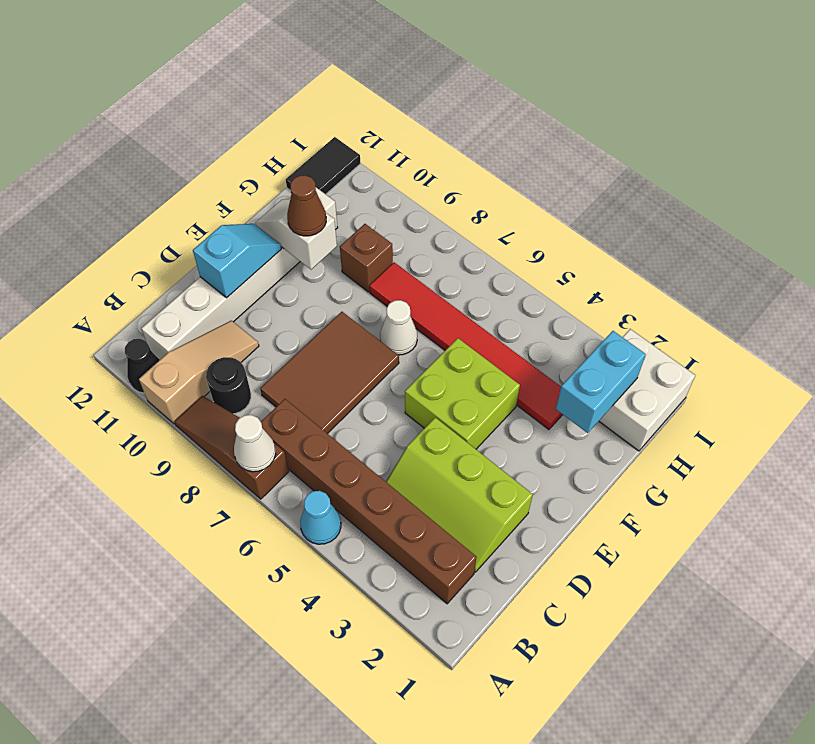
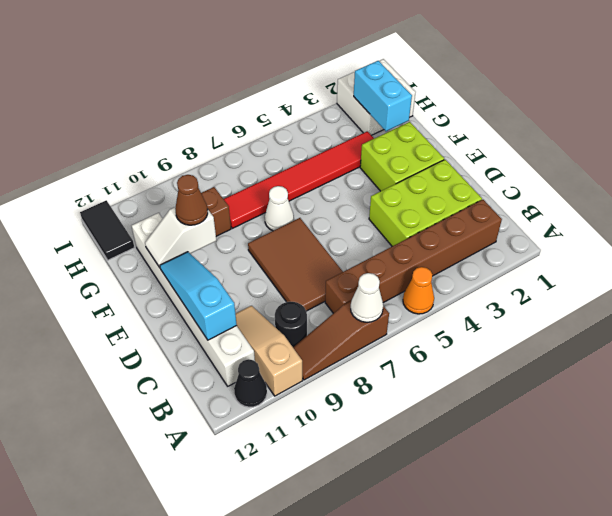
cyan 1x1 cone [300,491,341,544] -> orange 1x1 cone [403,267,434,314]
lime 2x3 slope [386,417,533,572] -> lime 2x3 brick [369,160,482,246]
cyan 1x2 slope [193,224,281,298] -> cyan 1x3 slope [160,252,237,340]
lime 2x2 brick [405,338,520,449] -> lime 2x2 brick moved to [360,122,444,191]

